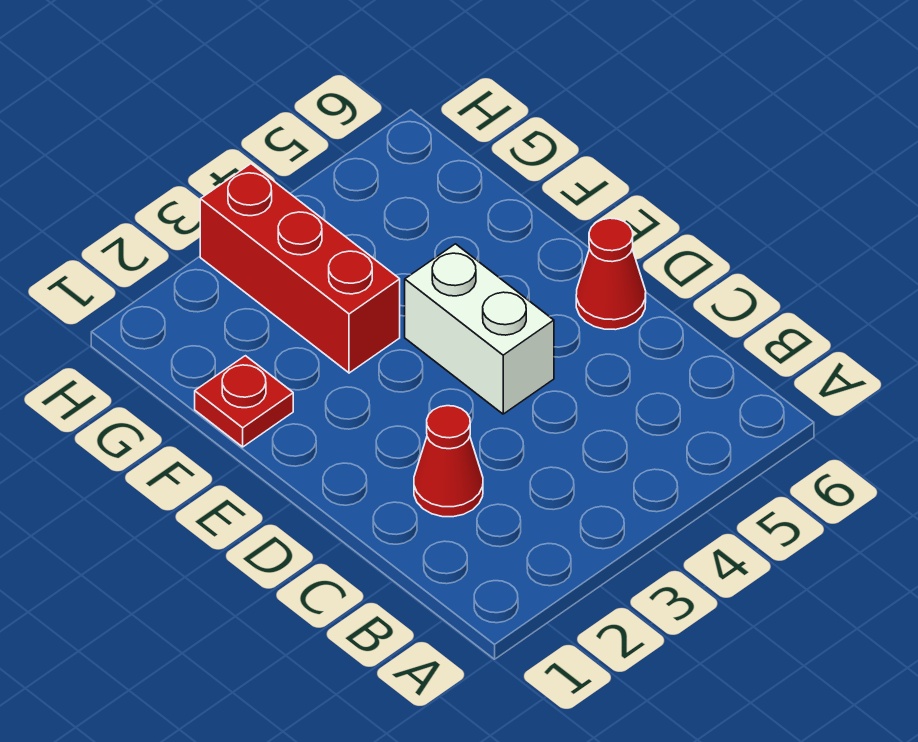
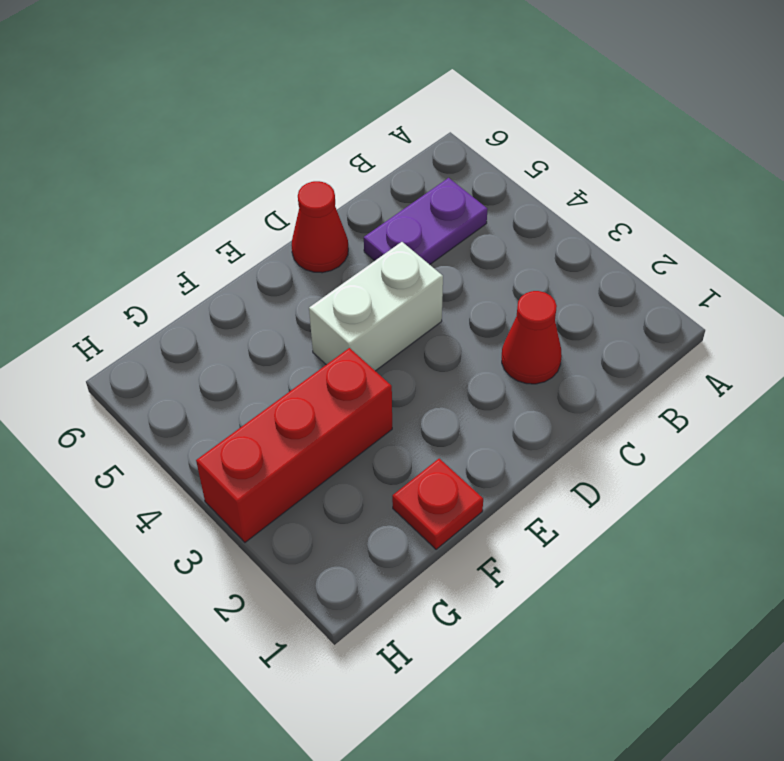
none -> purple 1x2 plate [364,178,488,265]

